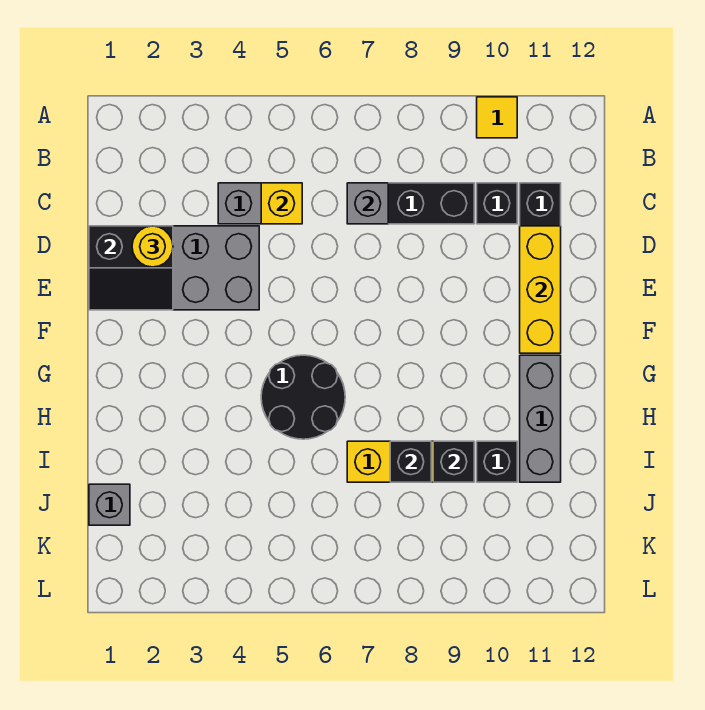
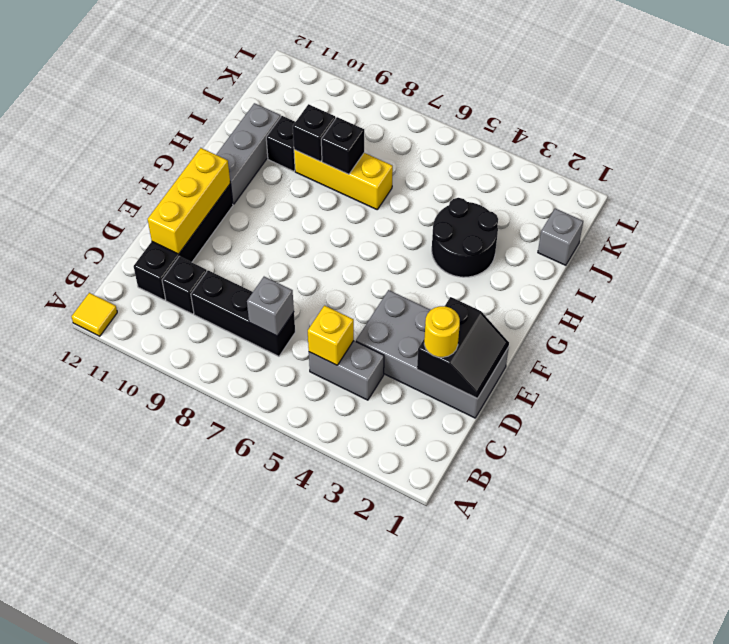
yellow 1x1 tile [477,97,517,138] -> yellow 1x1 tile moved to [72,293,117,336]
black 2x2 slope [89,226,173,310] -> black 2x2 slope turned to [417,297,509,399]
black 2x2 round brick [261,355,345,439] -> black 2x2 round brick moved to [432,198,498,277]

